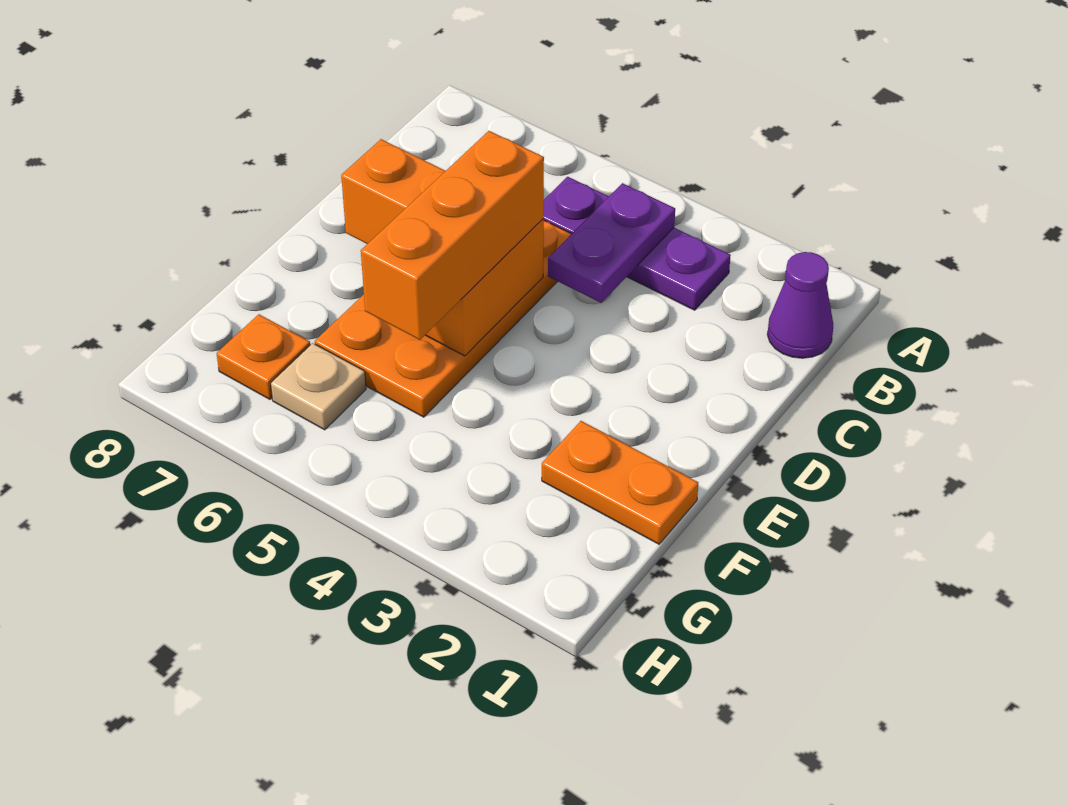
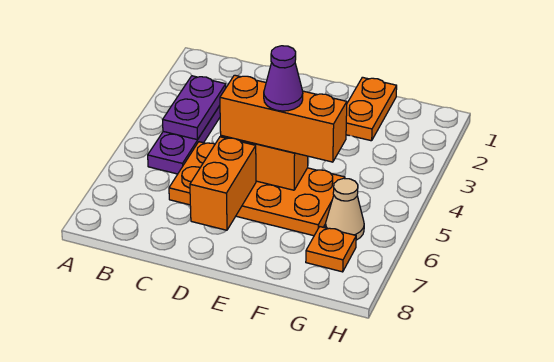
purple 1x1 cone [767,252,833,358] -> purple 1x1 cone moved to [264,46,303,111]
purple 1x2 plate [548,183,675,303] -> purple 1x2 plate turned to [163,76,226,140]
tan 1x1 plate [271,343,366,430] -> tan 1x1 cone [325,178,364,240]

